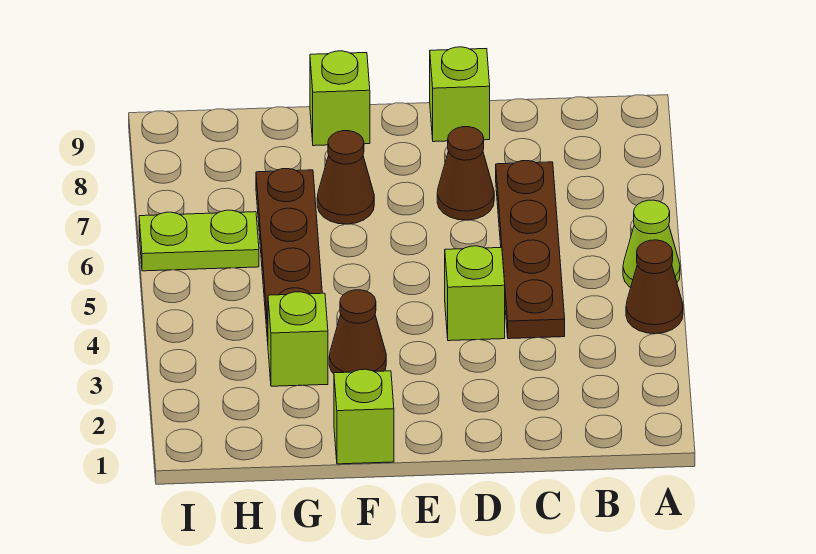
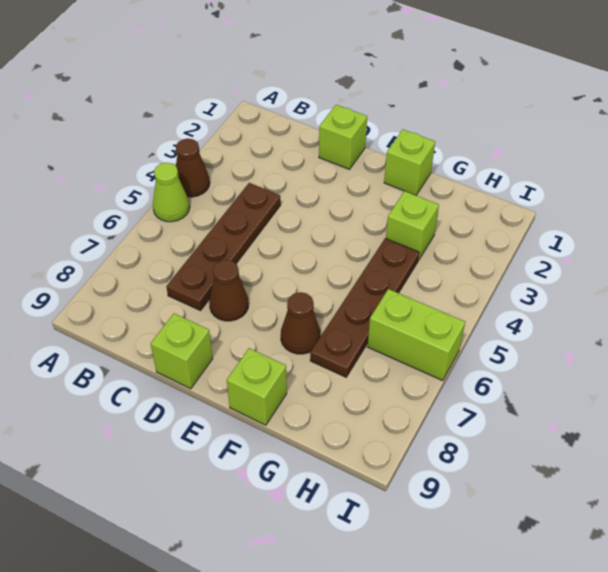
lime 1x1 brick [445,246,505,341] -> lime 1x1 brick moved to [319,105,367,169]
brown 1x1 cone [329,290,386,374] -> none
lime 1x2 plate [139,210,259,271] -> lime 1x2 brick [367,289,465,381]

